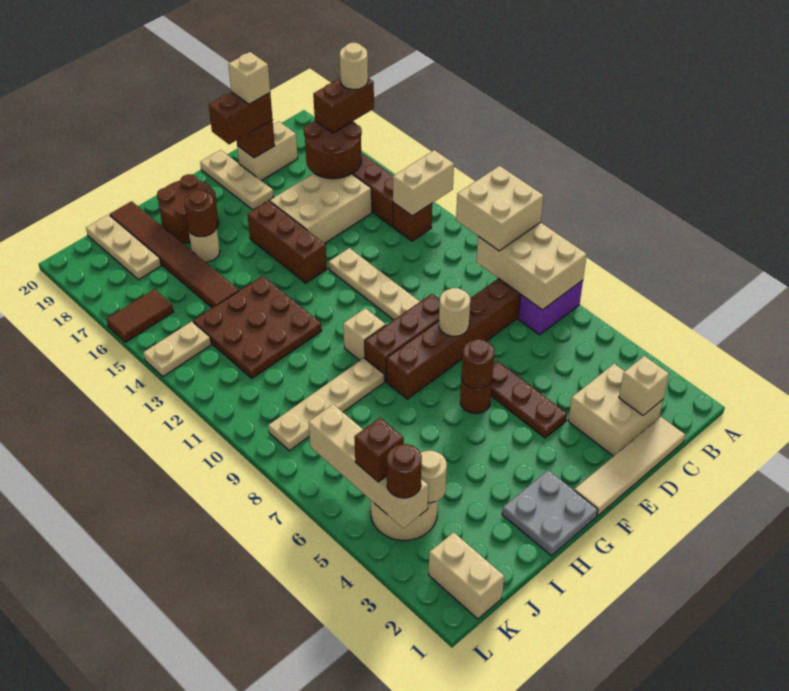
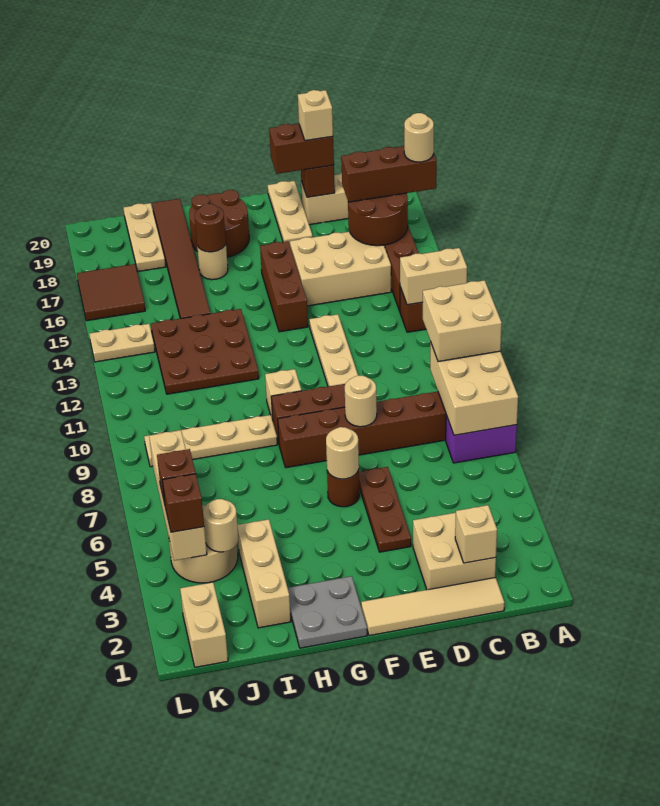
brown 1x2 brick [313,78,374,133] -> brown 1x3 brick [341,146,437,202]
brown 1x1 round brick [462,339,494,389] -> tan 1x1 round brick [326,427,359,479]
none -> tan 1x3 brick [237,519,291,628]
brown 1x1 round brick [387,444,422,498] -> brown 1x1 brick [162,474,204,532]
brown 1x2 tile [107,289,173,342] -> brown 2x2 tile [77,264,145,321]

